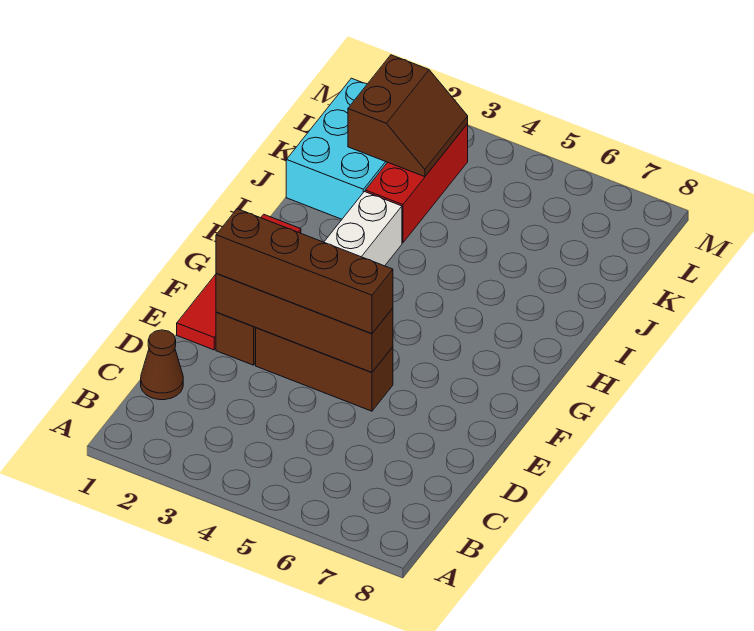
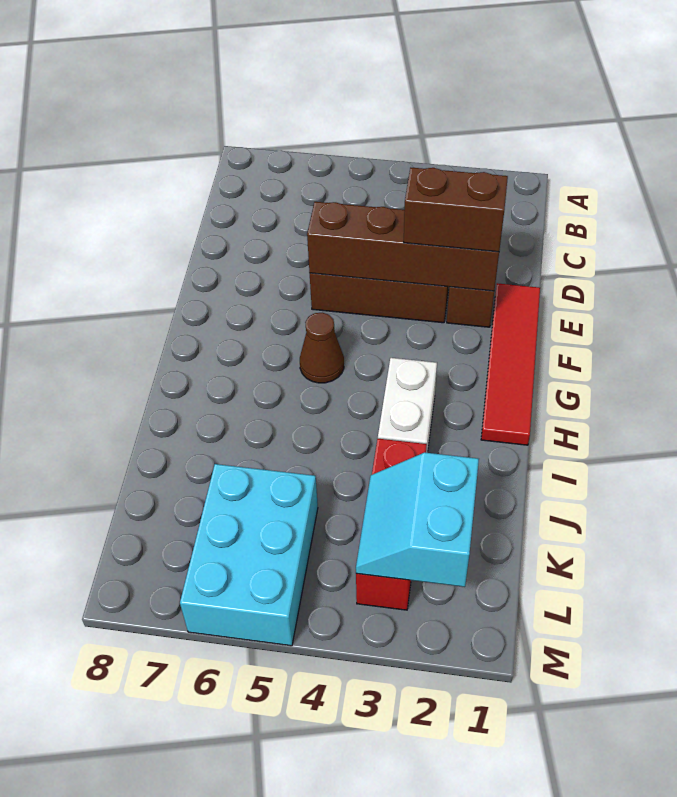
brown 1x1 cone [141,330,183,400] -> brown 1x1 cone moved to [300,313,344,383]
brown 1x4 brick [216,209,393,334] -> brown 1x2 brick [404,168,508,252]
cyan 2x3 brick [286,78,387,219] -> cyan 2x3 brick moved to [180,464,318,646]
brown 2x2 slope [348,55,468,177] -> cyan 2x2 slope [356,452,479,587]

